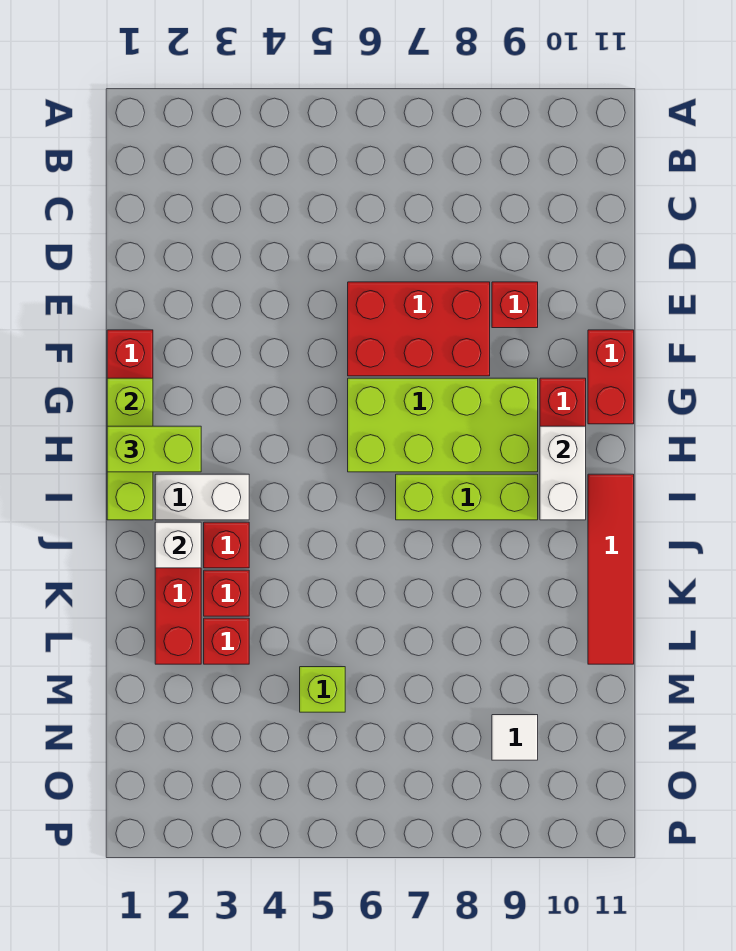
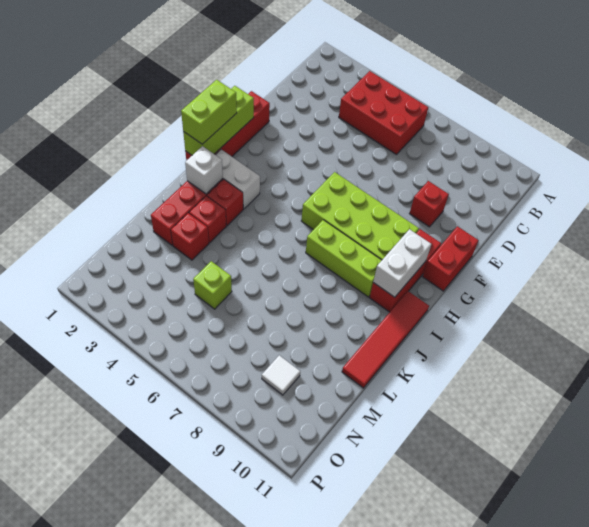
red 2x3 brick [348,282,490,376] -> red 2x3 brick moved to [339,71,428,155]
lime 1x2 brick [107,426,201,472] -> lime 1x2 brick turned to [181,80,237,144]

